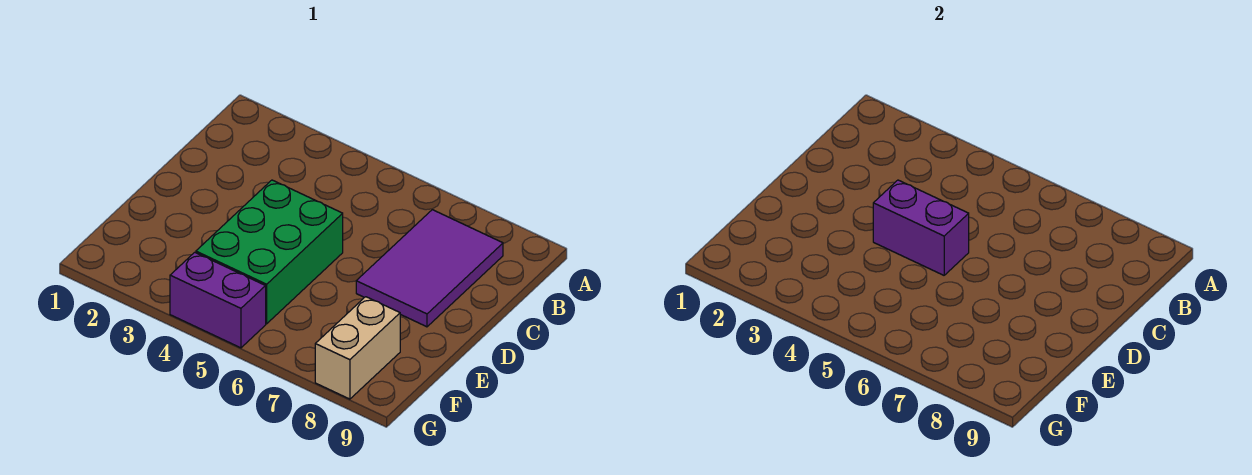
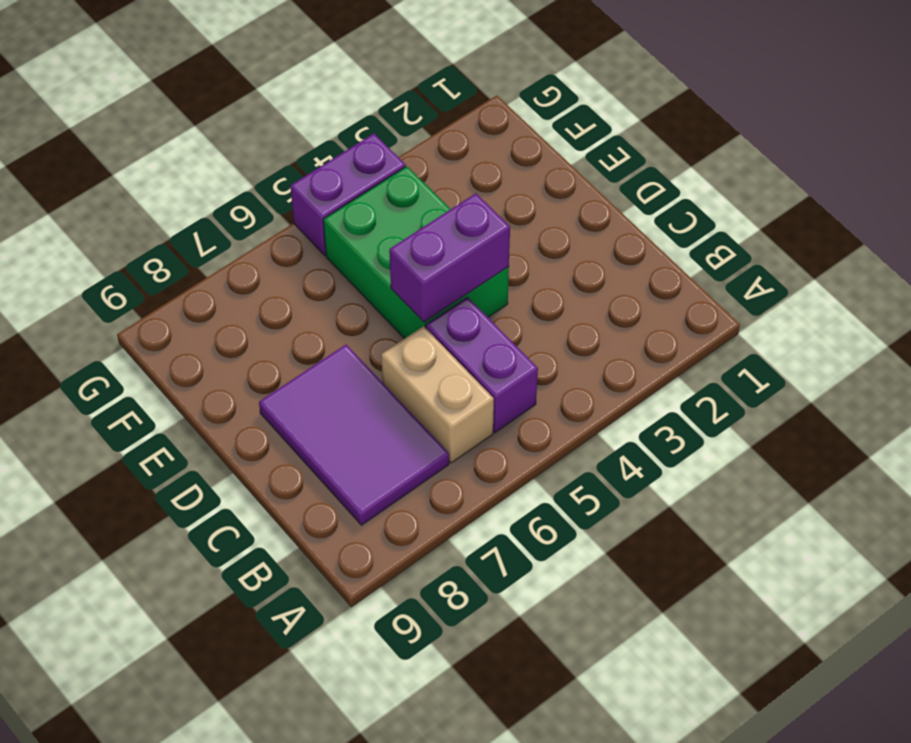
none -> purple 1x2 brick [426,297,538,432]
tan 1x2 brick [315,297,400,399] -> tan 1x2 brick moved to [381,326,494,463]

